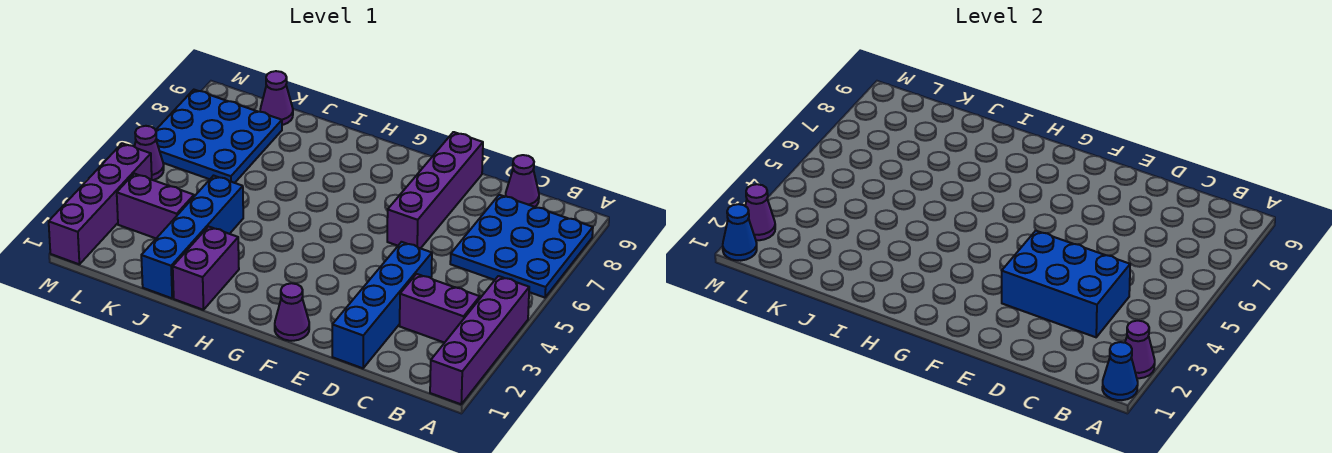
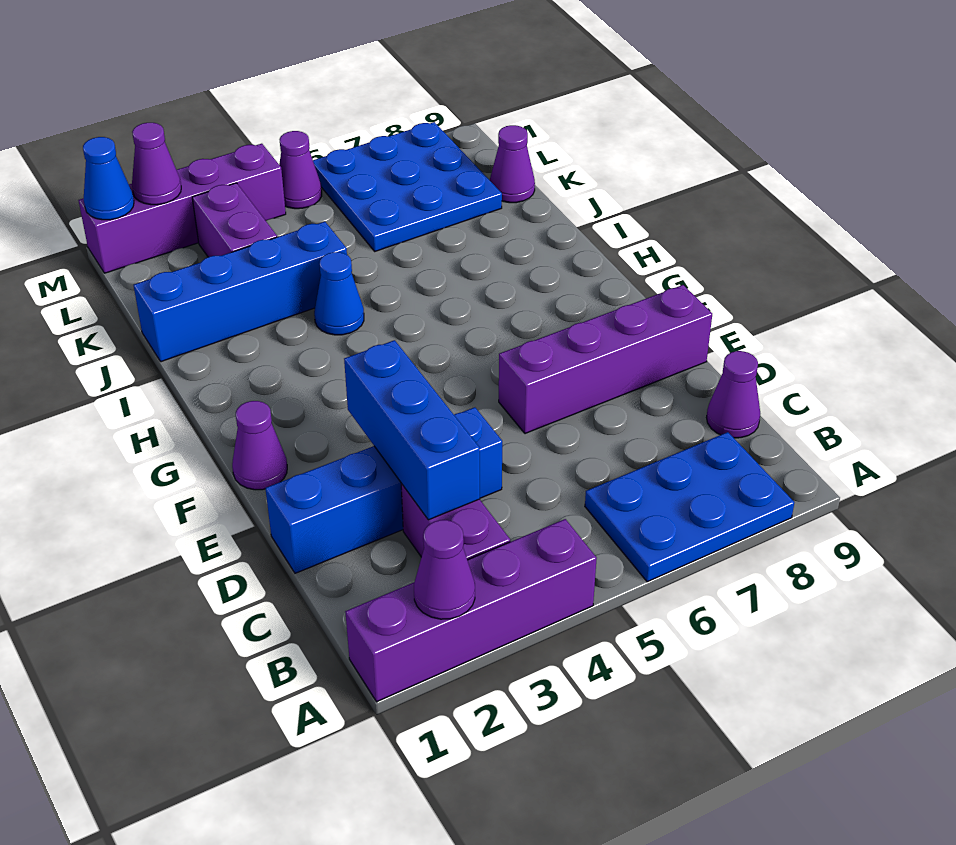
blue 1x1 cone [1102,342,1138,400] -> blue 1x1 cone moved to [314,252,364,335]
blue 3x3 plate [450,195,593,298] -> blue 2x3 plate [585,432,794,582]
blue 2x3 brick [1002,231,1130,337] -> blue 1x3 brick [344,340,480,520]
purple 1x2 brick [173,227,239,310] -> none

